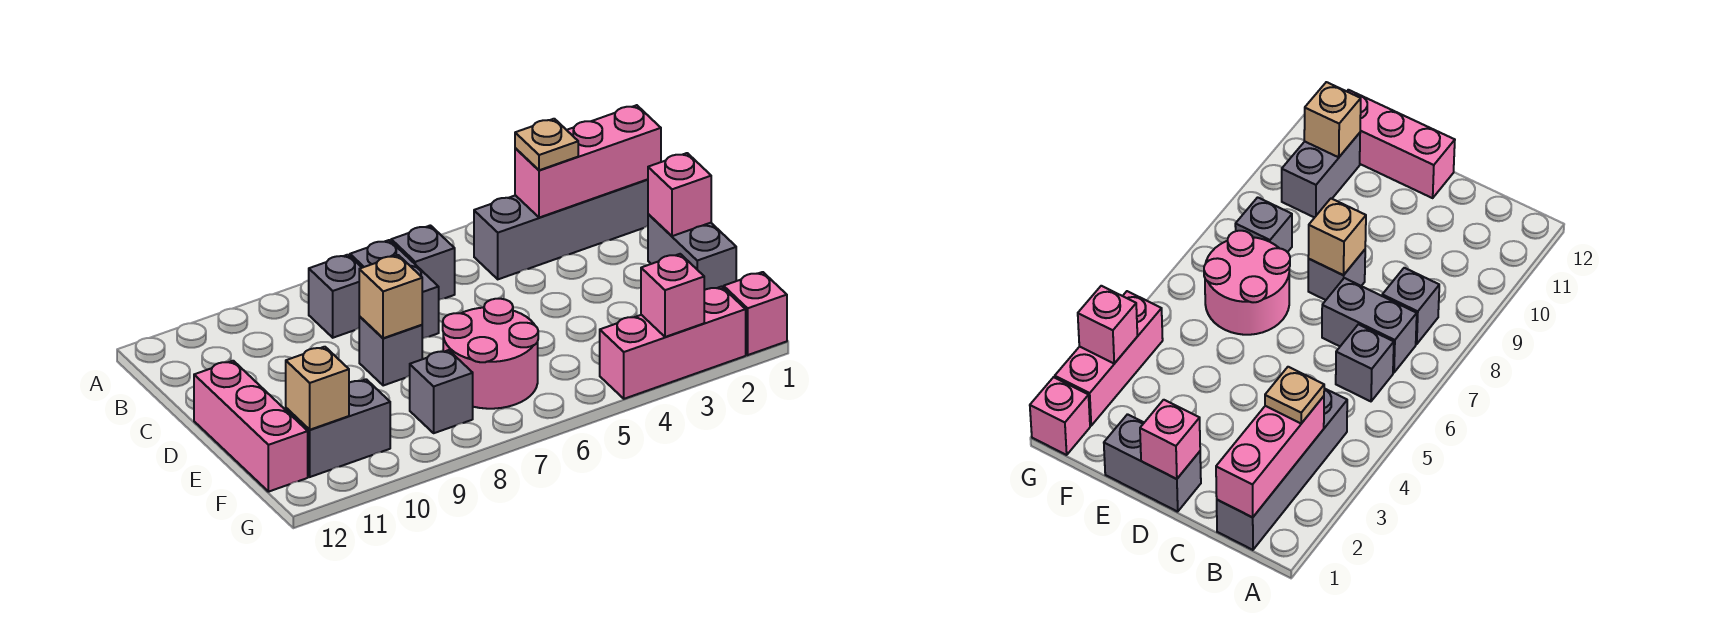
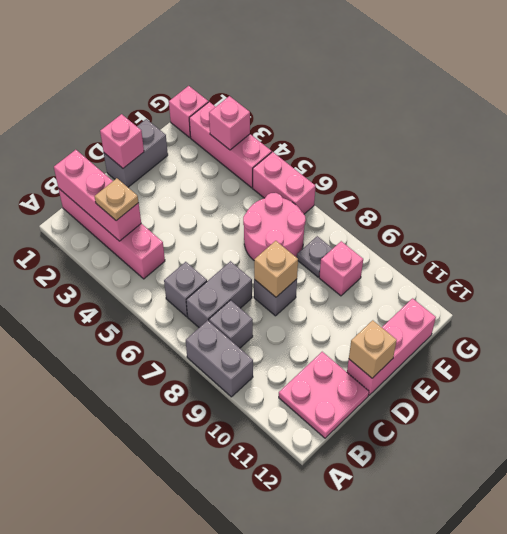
grey 1x4 brick [474,179,648,279] -> pink 1x4 brick [58,188,165,279]
none -> pink 2x2 plate [279,352,369,438]
grey 1x1 brick [410,350,473,433] -> grey 1x1 plate [297,236,333,277]
none -> pink 1x1 brick [319,241,363,296]
grey 1x2 brick [286,379,390,477] -> grey 1x2 brick moved to [186,320,253,397]
tan 1x1 brick [286,347,349,430] -> tan 1x1 brick moved to [349,320,397,378]
none -> pink 1x2 brick [253,152,315,214]

